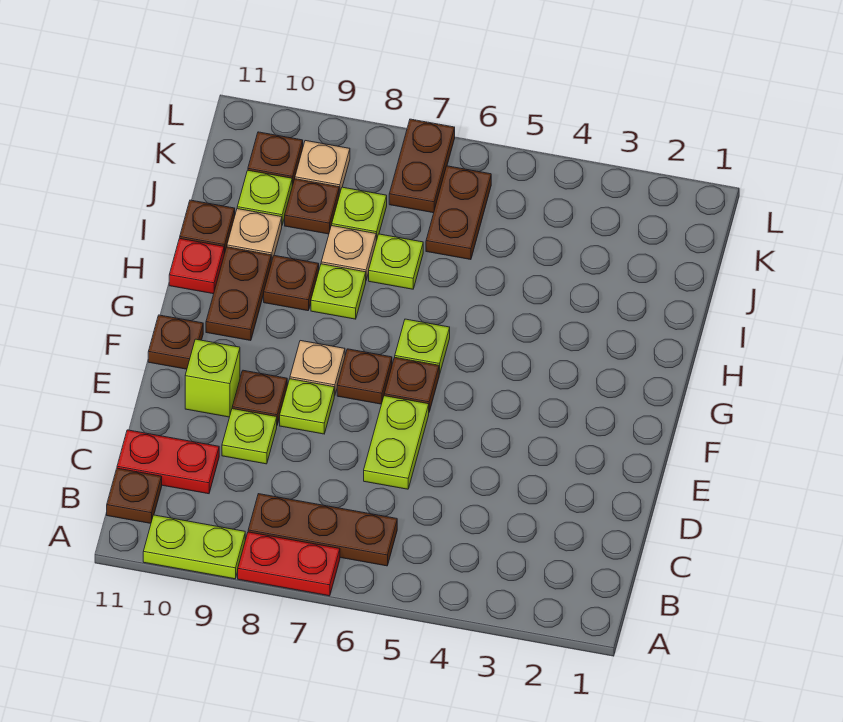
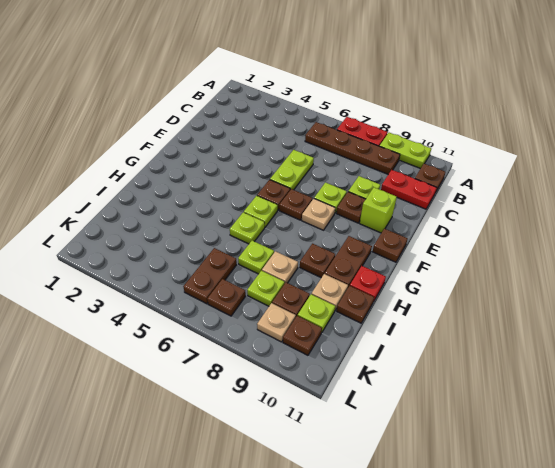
brown 1x3 plate [248,494,397,566] -> brown 1x4 plate [305,122,400,174]
lime 1x1 plate [311,264,366,319] -> lime 1x1 plate moved to [230,212,265,244]
brown 1x2 plate [389,119,455,213] -> brown 1x1 plate [207,279,246,316]

